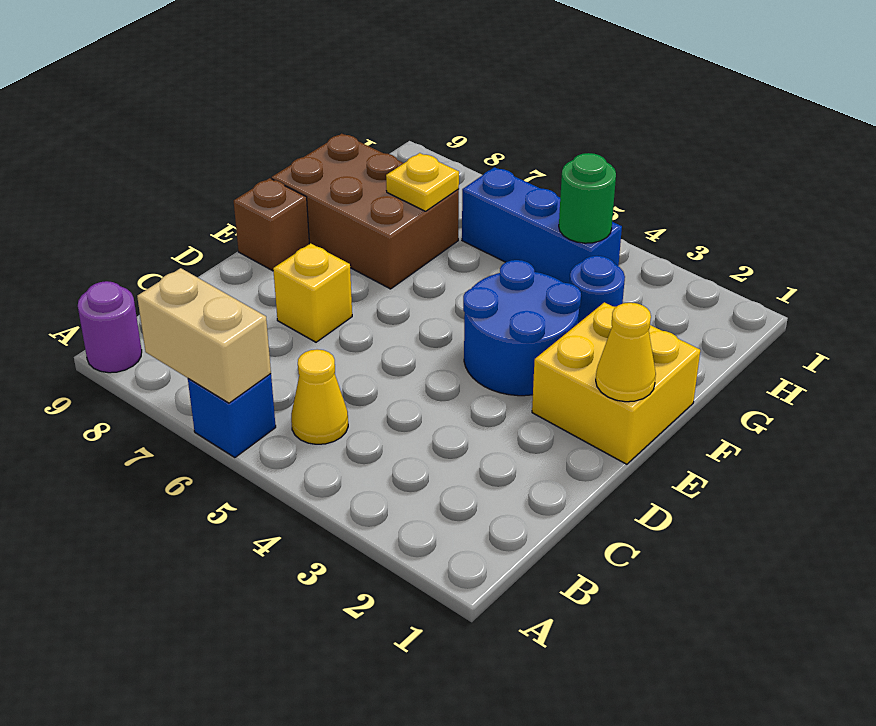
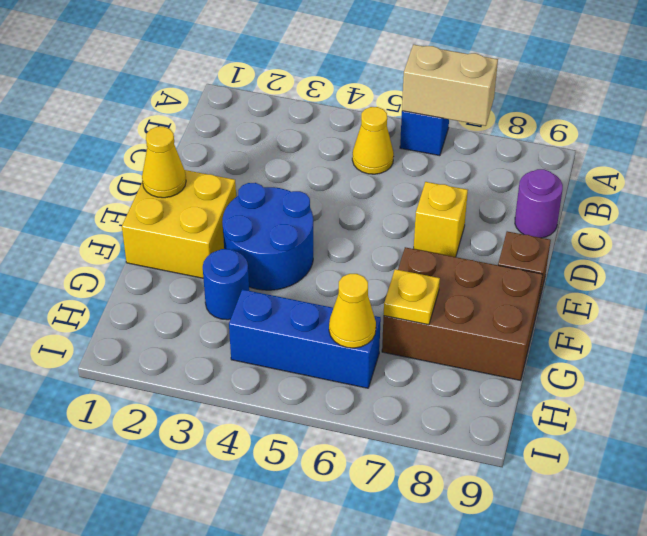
purple 1x1 round brick [78,281,142,373] -> purple 1x1 round brick moved to [515,169,563,238]
green 1x1 round brick [559,153,616,243] -> none
none -> yellow 1x1 cone [329,274,376,348]

